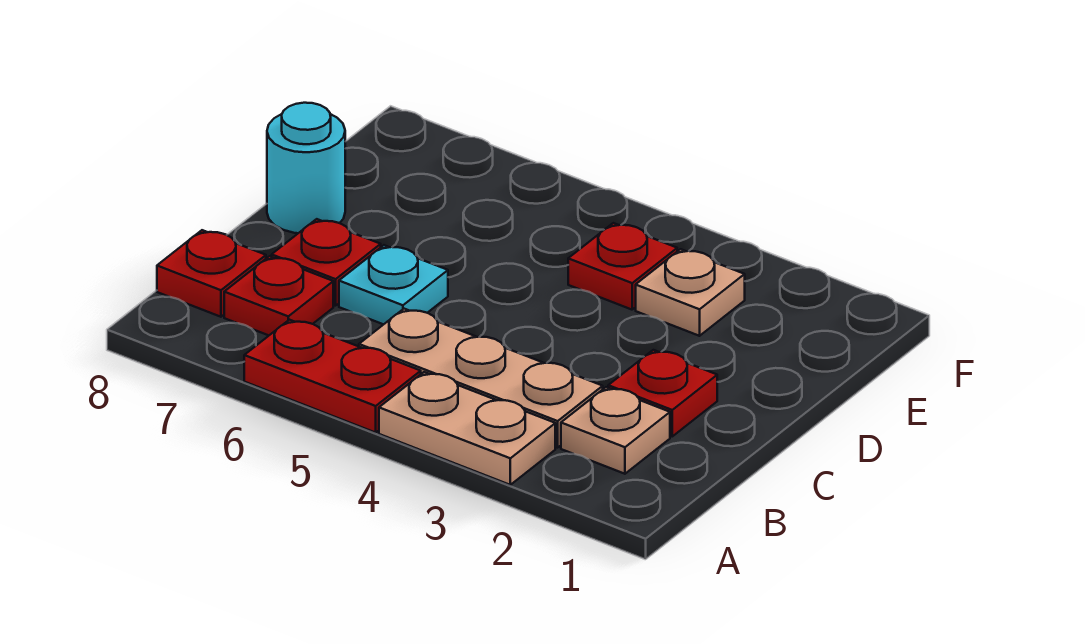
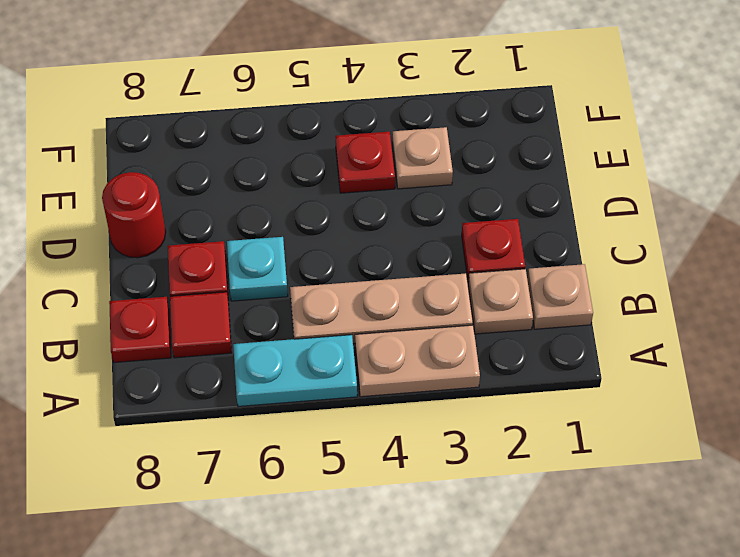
red 1x2 plate [244,320,421,432] -> cyan 1x2 plate [233,335,357,406]
none -> tan 1x1 plate [527,264,593,329]
red 1x1 plate [224,256,333,335] -> red 1x1 tile [170,292,232,358]
cyan 1x1 round brick [267,103,345,233] -> red 1x1 round brick [102,172,166,258]

